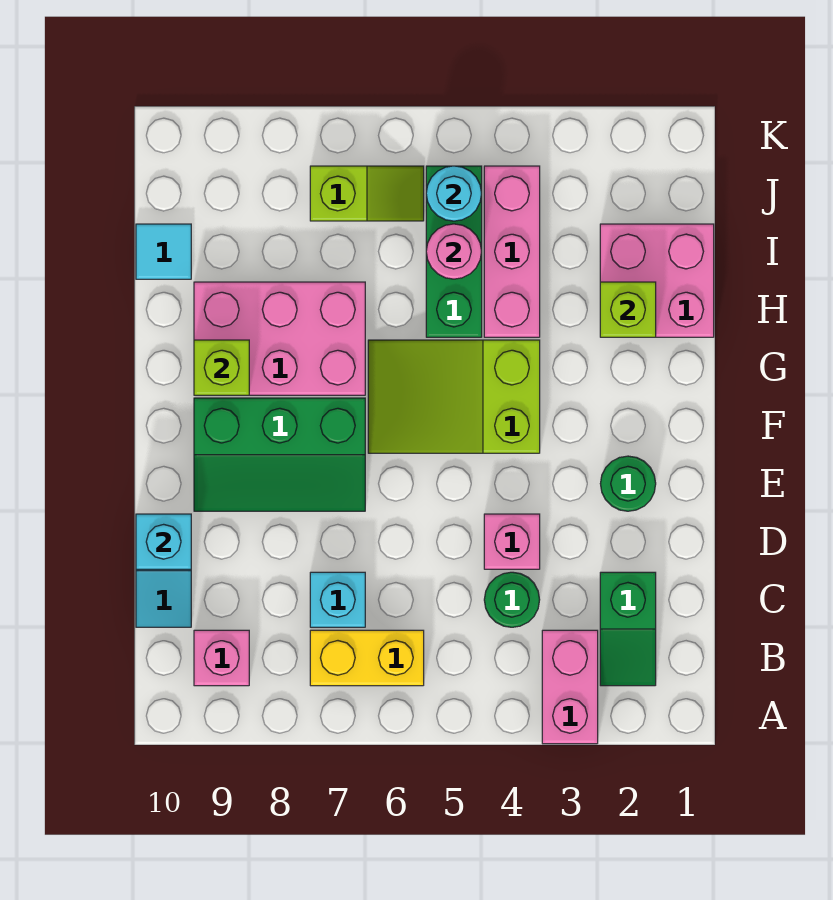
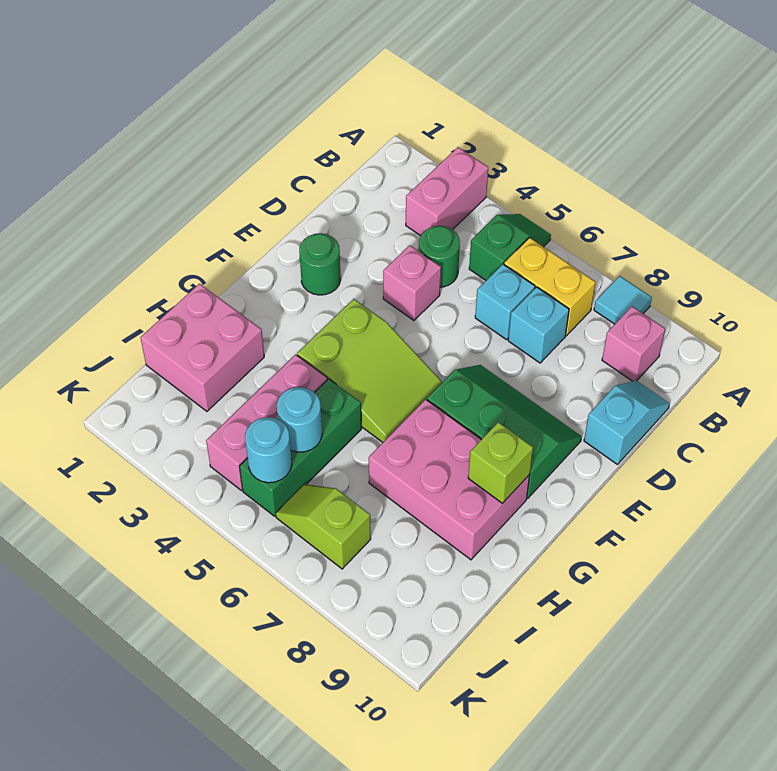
green 1x2 slope [600,572,656,686] -> green 1x2 slope moved to [469,214,551,280]
cyan 1x1 brick [136,514,191,569] -> cyan 1x1 brick moved to [475,264,535,340]
lime 1x1 brick [600,282,656,337] -> none
pink 1x1 round brick [426,224,482,279] -> cyan 1x1 round brick [277,387,322,452]
cyan 1x1 tile [136,224,191,279] -> cyan 1x1 tile moved to [594,276,652,324]

